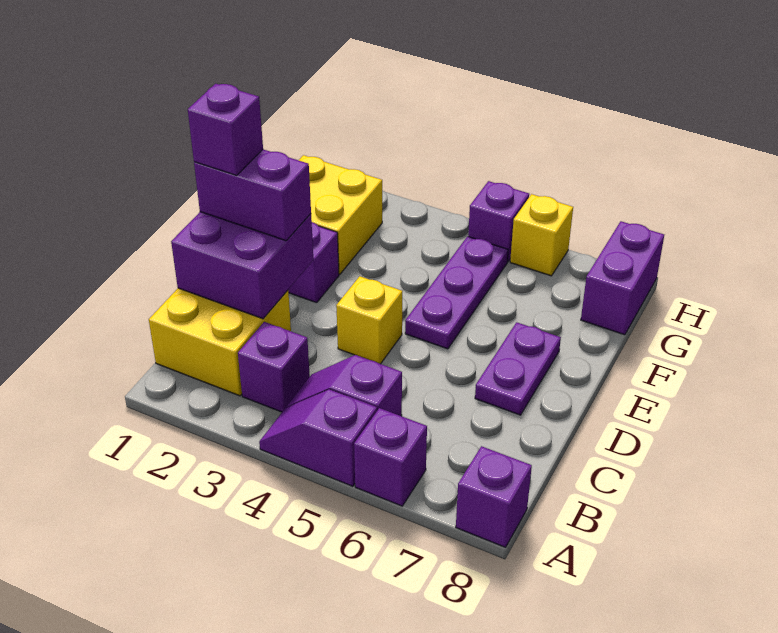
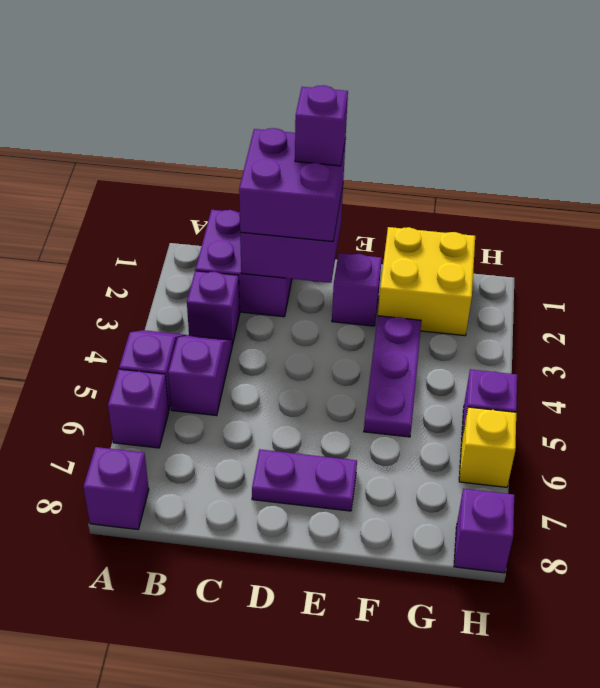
yellow 2x2 brick [149,288,291,396] -> purple 2x2 brick [195,210,292,317]
purple 1x2 brick [194,149,311,241] -> purple 2x2 brick [239,128,346,242]
yellow 1x1 brick [336,276,402,364] -> none
purple 1x3 plate [405,236,508,349] -> purple 1x3 plate turned to [364,316,421,437]
purple 1x2 brick [581,221,664,335] -> purple 1x1 brick [454,489,514,573]

